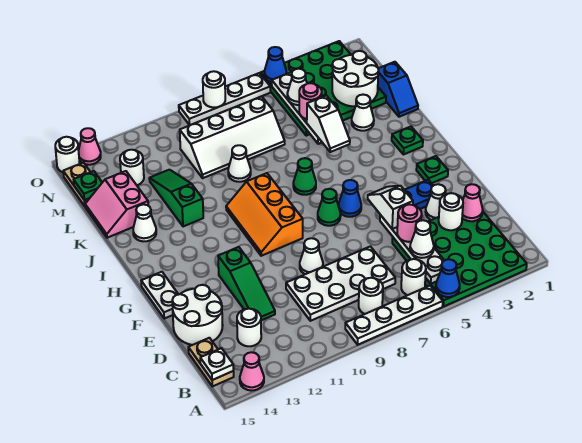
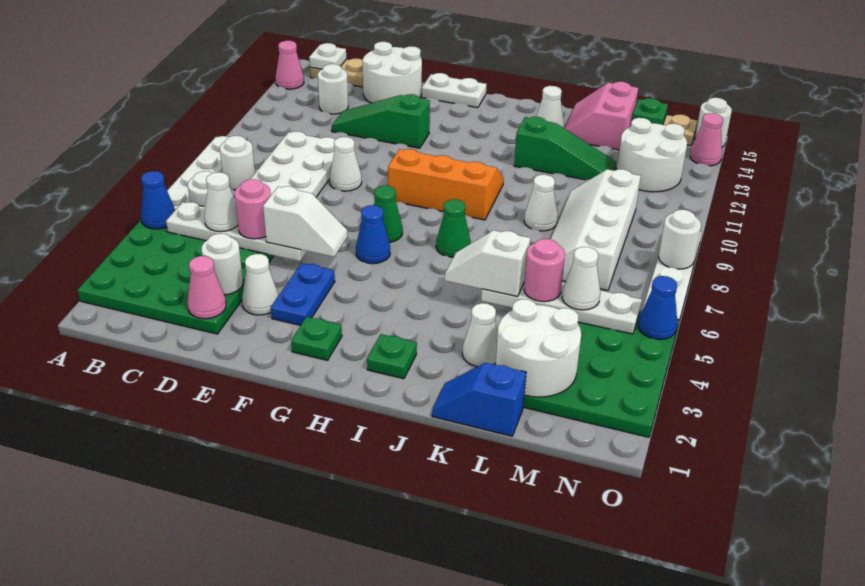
pink 2x2 slope [85,171,148,238] -> pink 2x2 slope turned to [564,82,638,150]
white 1x1 round brick [120,150,144,185] -> white 2x2 round brick [617,118,687,192]

